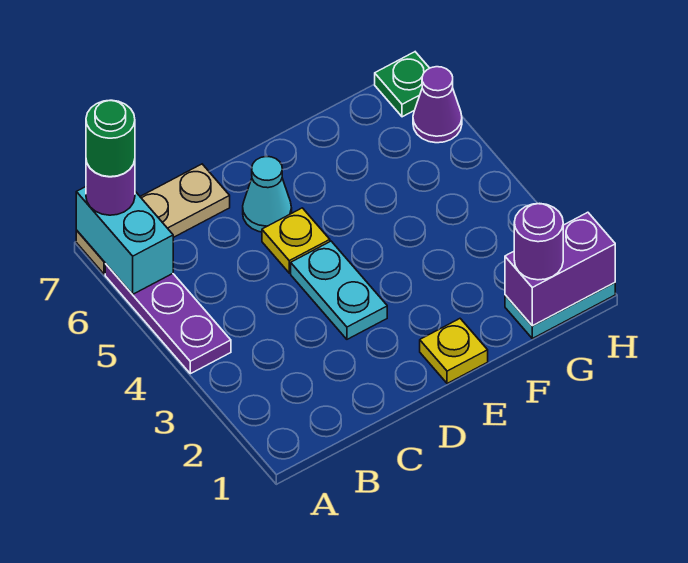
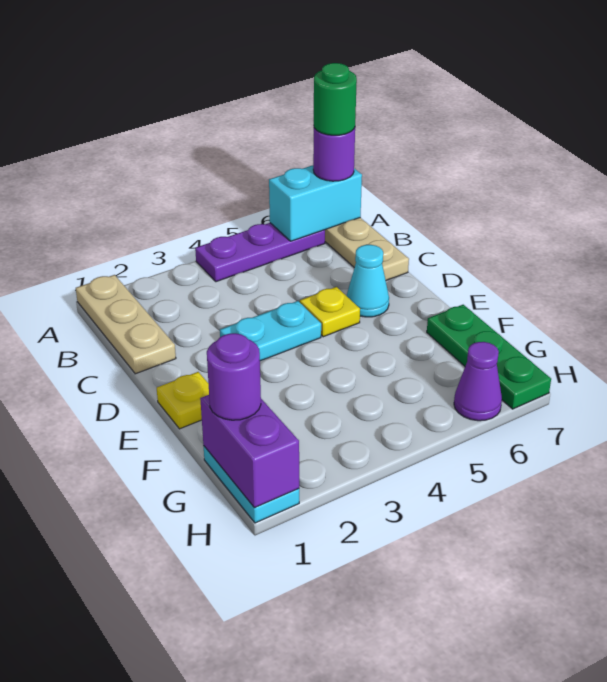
none -> tan 1x3 plate [76,275,176,374]
green 1x1 plate [375,52,430,117] -> green 1x3 plate [427,305,551,409]

